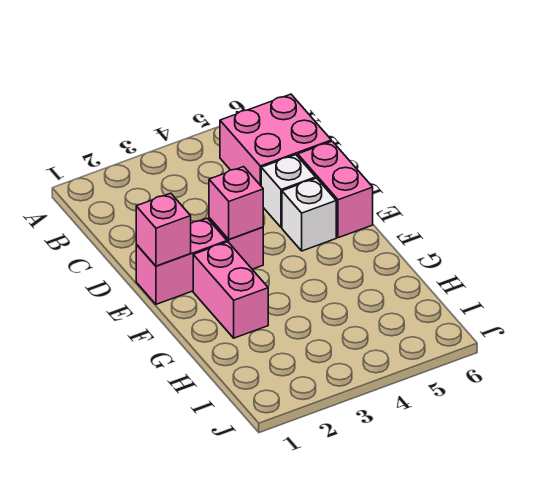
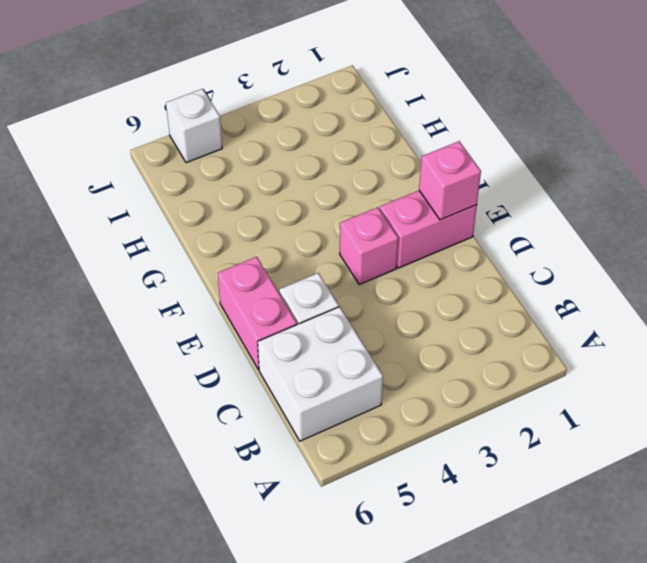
pink 2x2 brick [220,94,331,186] -> white 2x2 brick [258,307,383,441]
pink 1x1 brick [209,167,263,239] -> none
white 1x1 brick [282,178,336,251] -> white 1x1 brick moved to [166,89,222,163]
pink 1x2 brick [193,242,268,338] -> none

